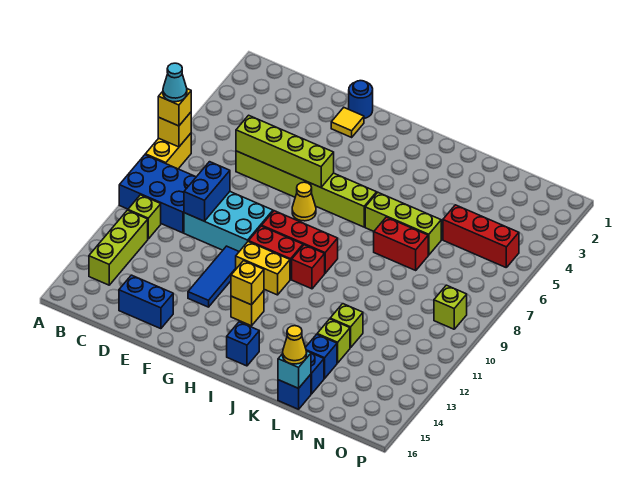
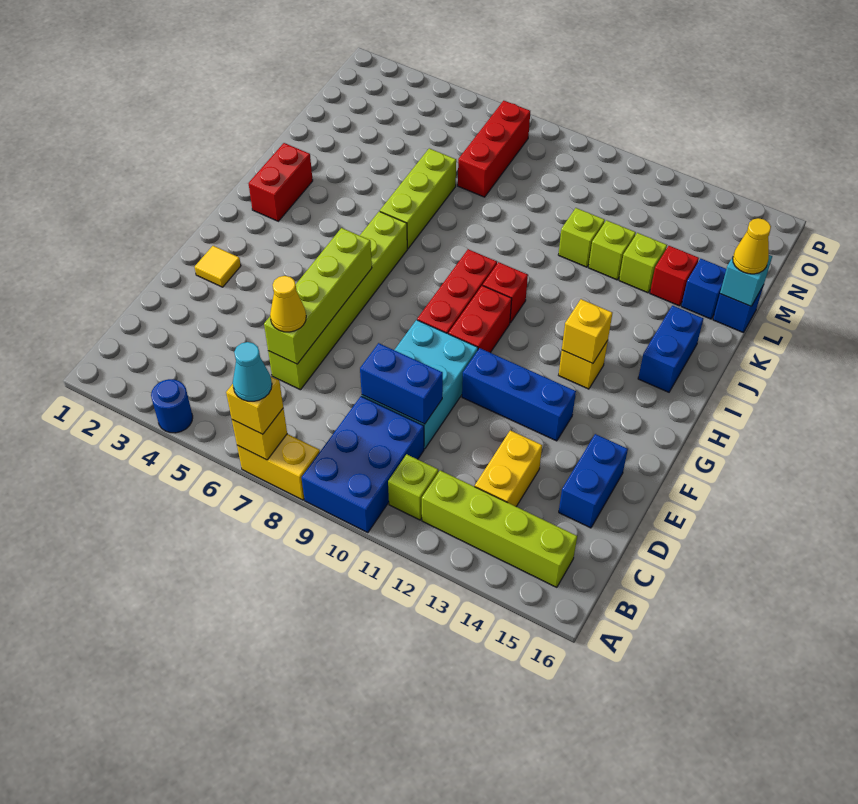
lime 1x3 brick [89,210,148,285] -> lime 1x4 brick [422,470,577,587]
blue 1x1 round brick [349,81,373,119] -> blue 1x1 round brick moved to [151,379,193,433]
blue 1x3 tile [188,246,239,307] -> blue 1x3 brick [462,348,576,441]
yellow 1x1 cone [292,182,316,221] -> yellow 1x1 cone moved to [270,276,306,332]
yellow 1x2 brick [236,241,290,295] -> yellow 1x2 brick moved to [475,430,542,506]
blue 1x1 brick [227,322,259,366] -> blue 1x2 brick [638,306,703,392]
red 1x2 brick [374,217,428,270] -> red 1x2 brick moved to [248,143,313,221]
blue 1x1 brick [305,334,337,378] -> red 1x1 brick [650,246,699,306]
red 1x3 brick [443,205,519,267] -> red 1x3 brick moved to [458,101,530,197]
lime 1x1 brick [434,285,467,329] -> lime 1x1 brick moved to [558,208,605,267]

